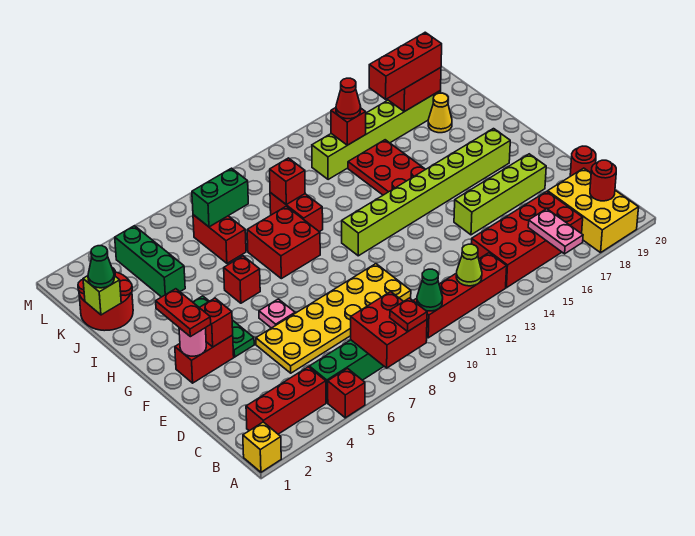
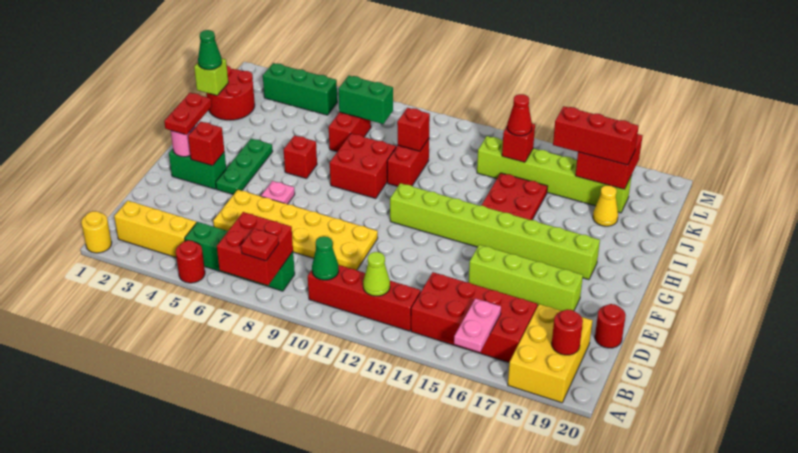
yellow 1x1 brick [243,422,281,472] -> yellow 1x1 round brick [81,211,112,253]
red 1x1 brick [328,368,365,418] -> red 1x1 round brick [176,240,205,283]
red 1x3 brick [246,367,326,434] -> yellow 1x3 brick [114,201,196,257]
red 1x2 brick [175,335,234,383] -> green 1x2 brick [169,149,226,189]
green 1x3 brick [115,226,185,297] -> green 1x3 brick turned to [263,63,337,115]

